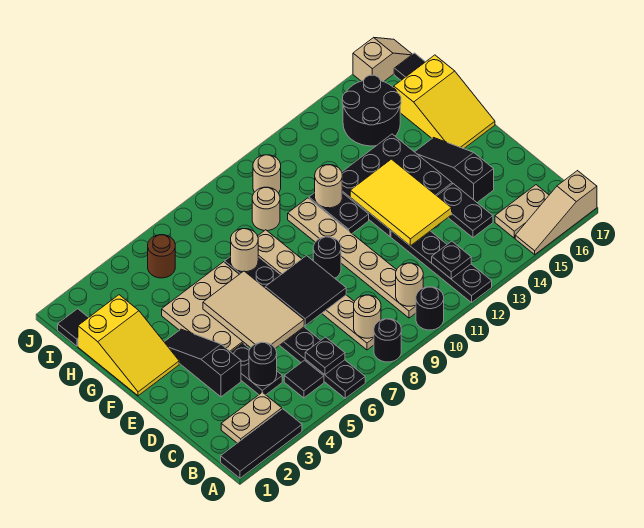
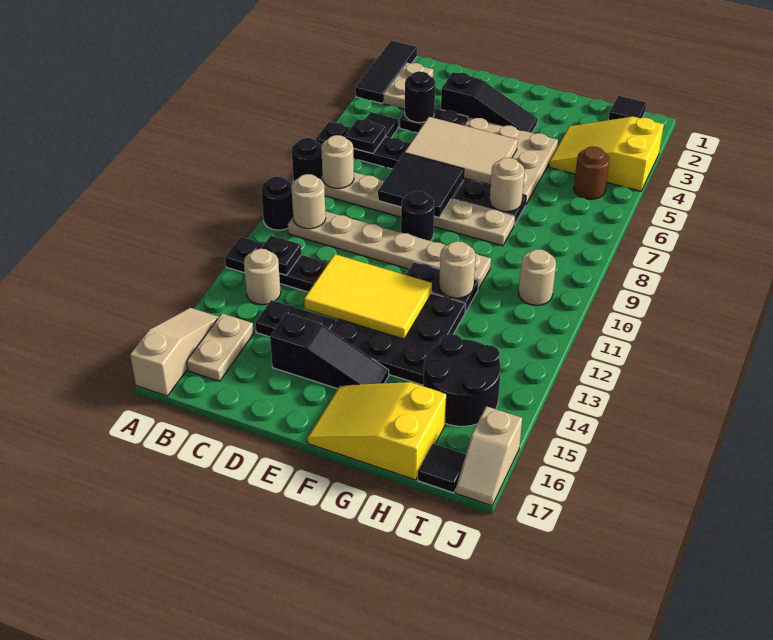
yellow 2x3 slope [78,295,179,396] -> yellow 2x3 slope moved to [549,117,664,191]
tan 1x1 round brick [252,187,280,231] -> tan 1x1 round brick moved to [244,249,281,305]

